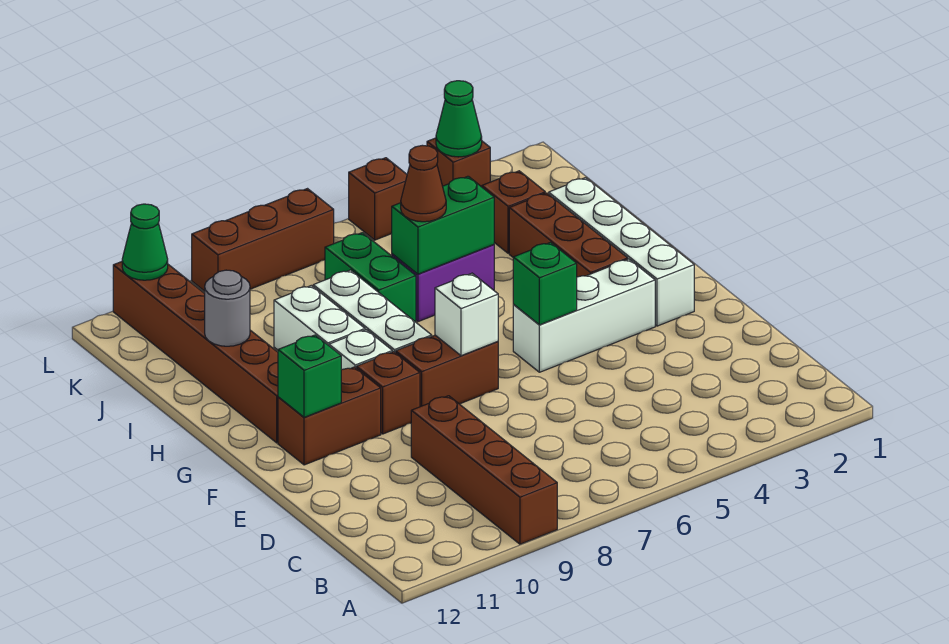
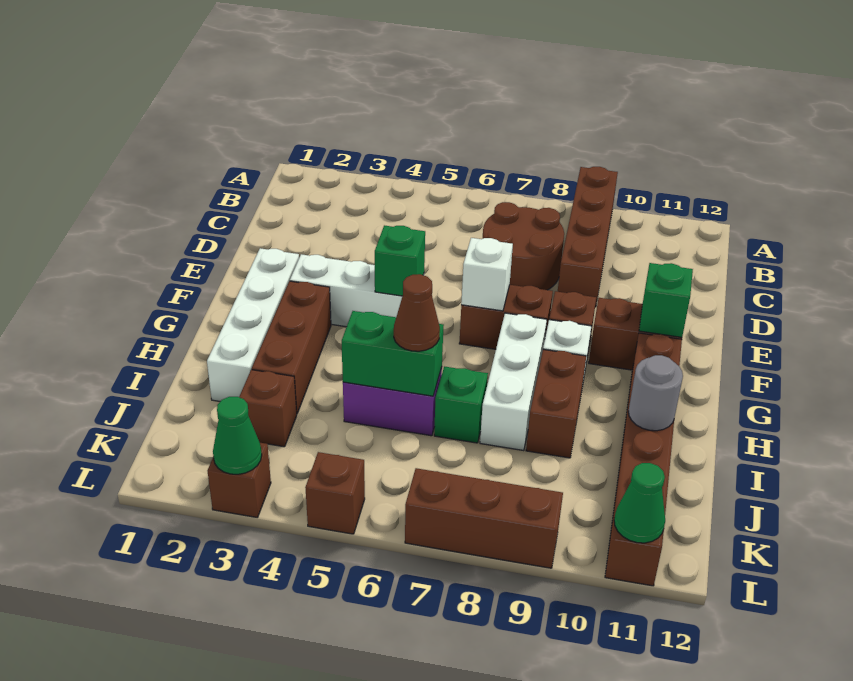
none -> brown 2x2 round brick [483,202,564,290]
white 1x2 brick [274,285,365,350] -> brown 1x2 brick [526,349,586,458]
green 1x2 brick [325,233,416,322] -> green 1x1 brick [434,366,488,443]

